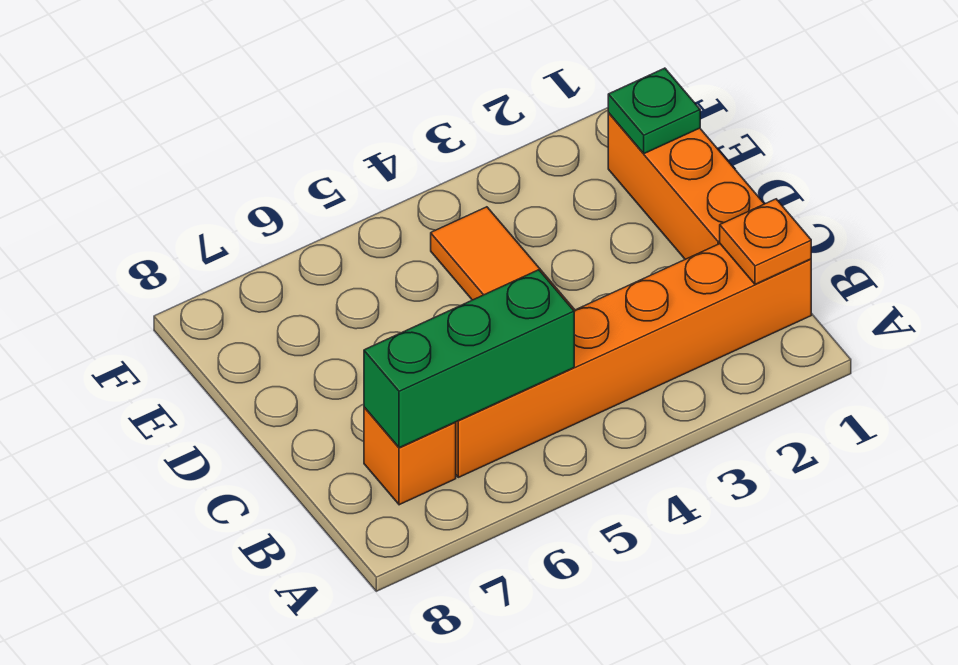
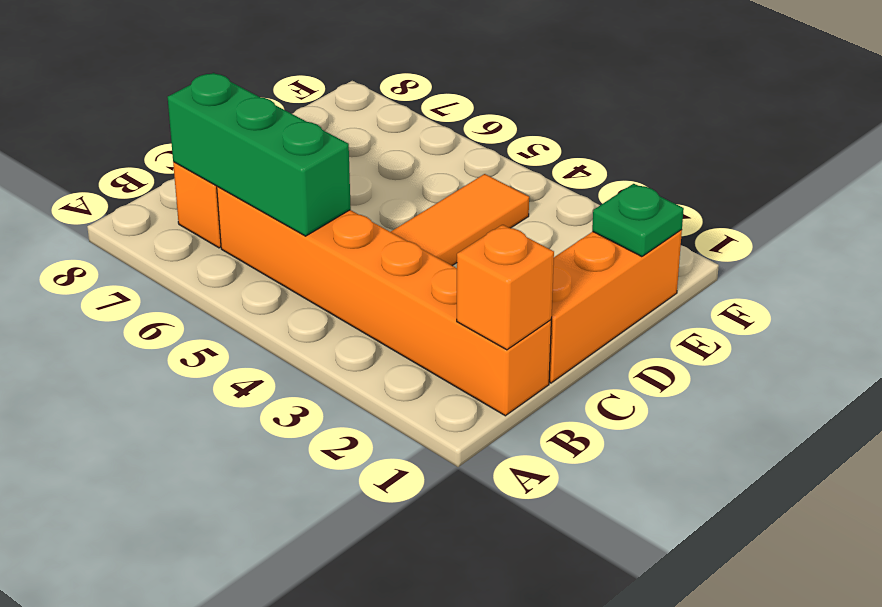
orange 1x1 plate [720,199,811,284] -> orange 1x1 brick [457,225,554,350]

